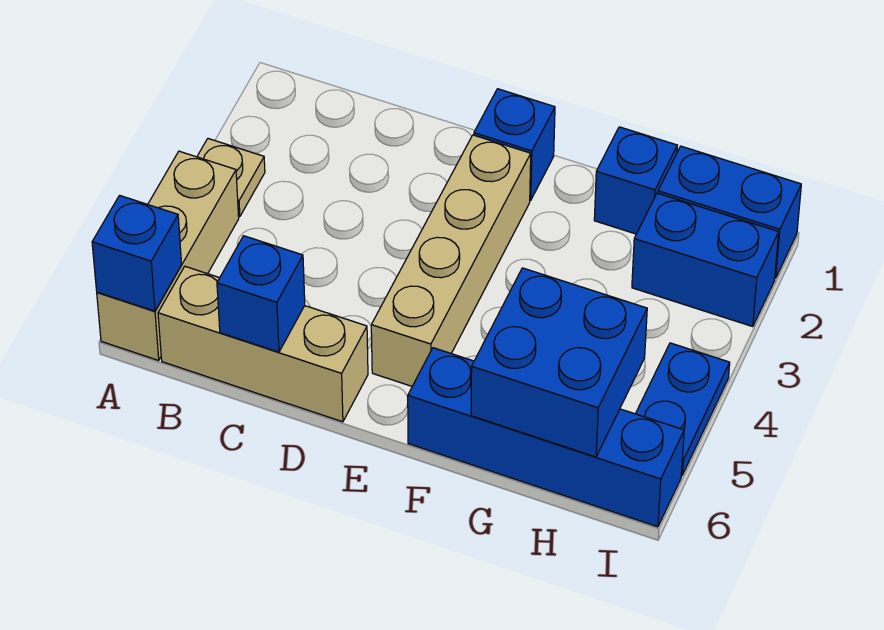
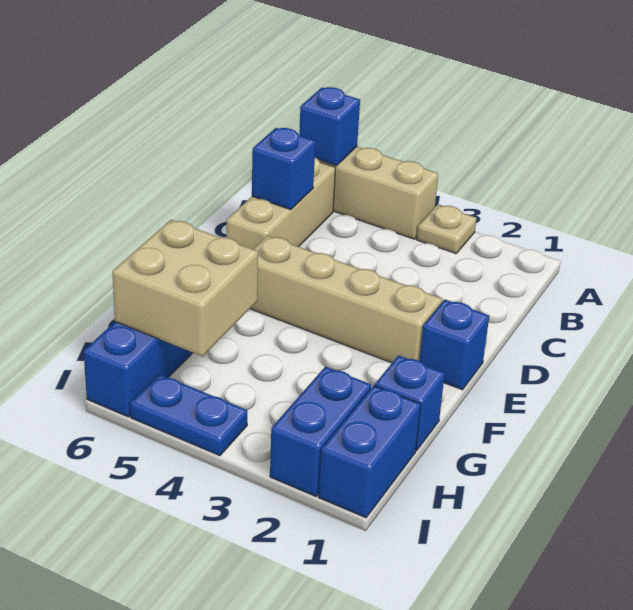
blue 2x2 brick [471,268,647,457] -> tan 2x2 brick [112,220,258,356]

